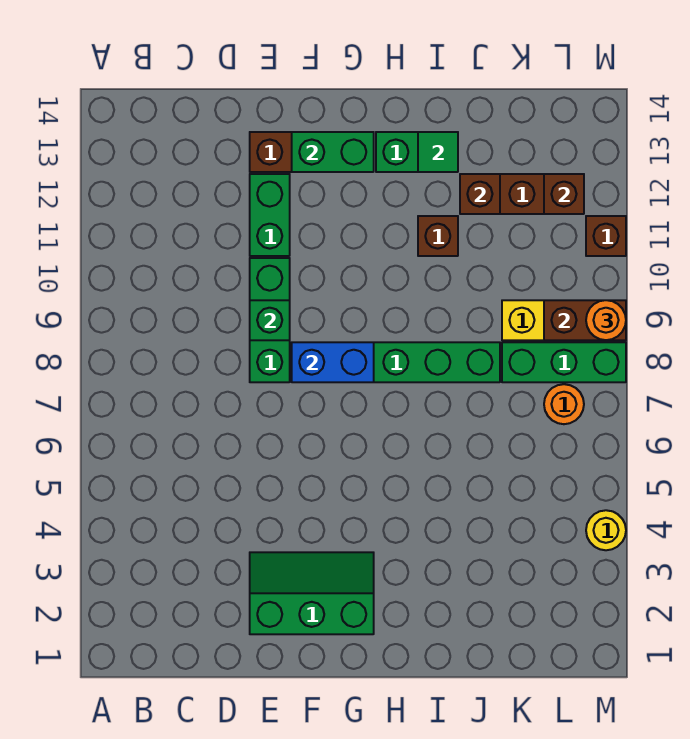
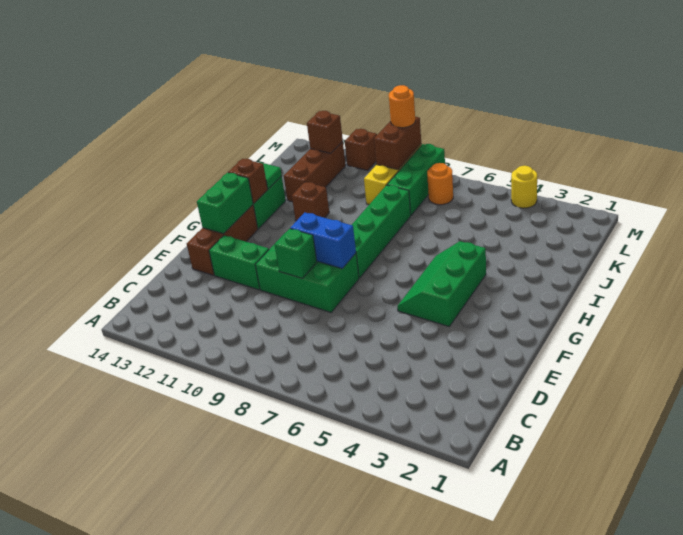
green 2x3 slope [250,552,374,634] -> green 2x3 slope moved to [397,241,486,326]
green 1x3 brick [250,258,290,382] -> green 2x3 brick [255,233,359,312]
blue 1x2 brick [292,342,374,382] -> blue 1x2 brick turned to [290,212,356,269]
brown 1x1 brick [460,174,500,214] -> brown 1x1 brick moved to [228,159,268,204]

